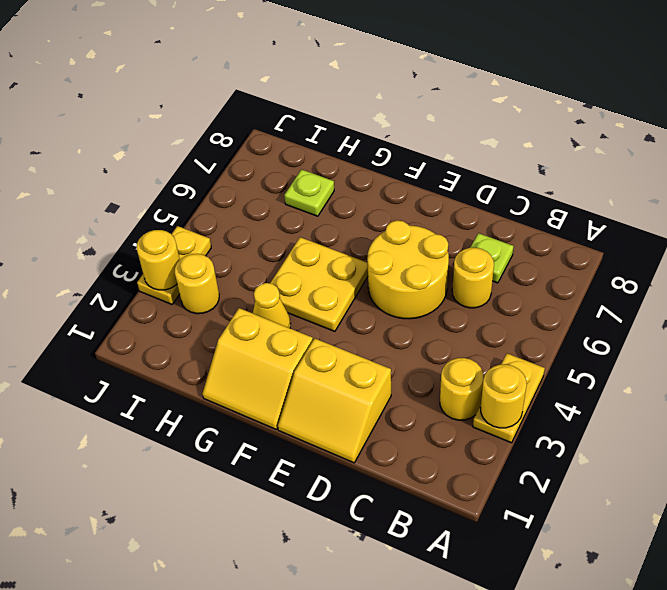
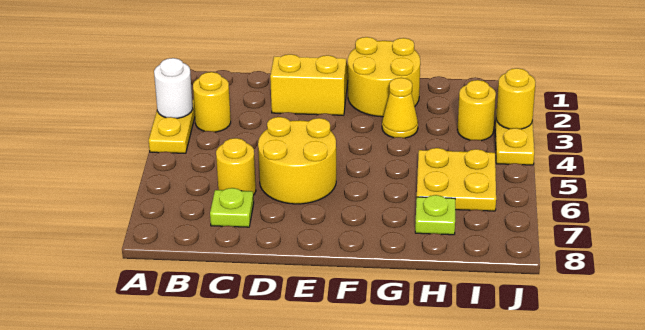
yellow 1x1 round brick [480,364,527,428] -> white 1x1 round brick [154,58,193,118]
yellow 2x2 slope [202,308,313,430] -> yellow 2x2 round brick [348,37,420,117]
yellow 2x2 plate [270,237,368,331] -> yellow 2x2 plate moved to [417,148,496,211]

